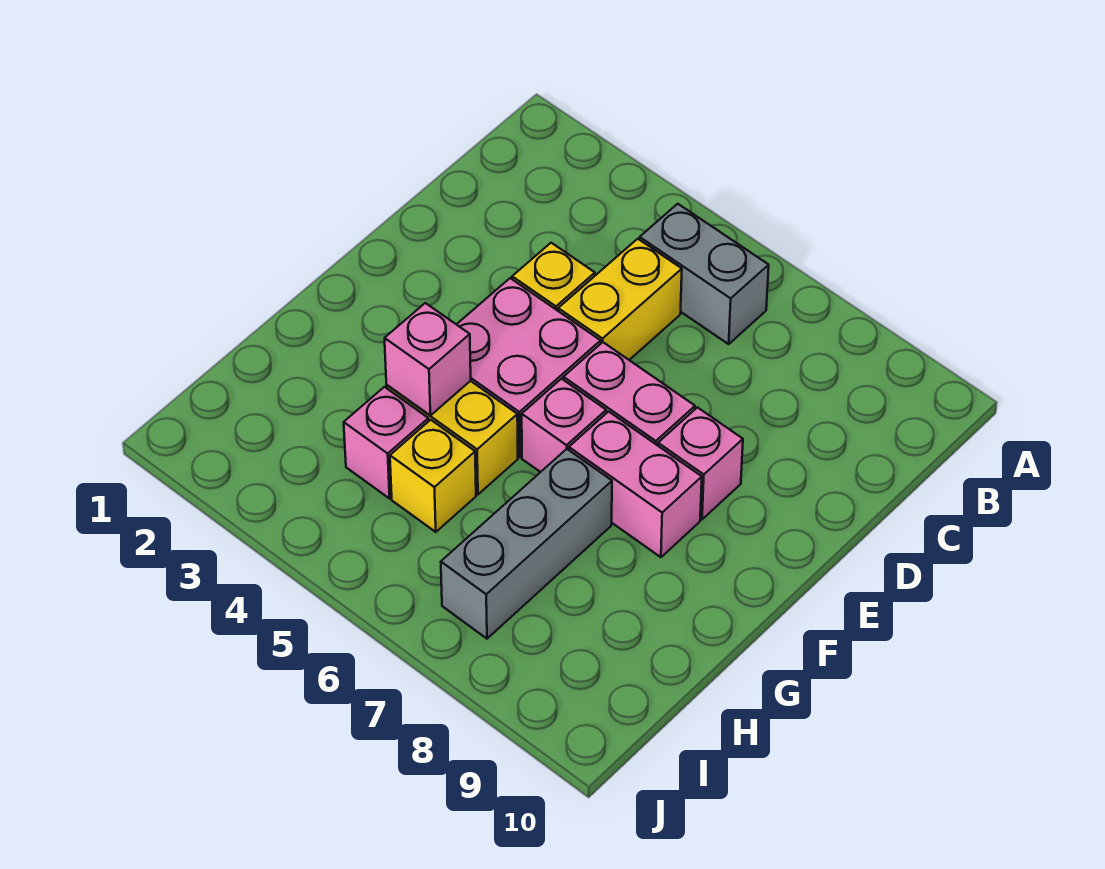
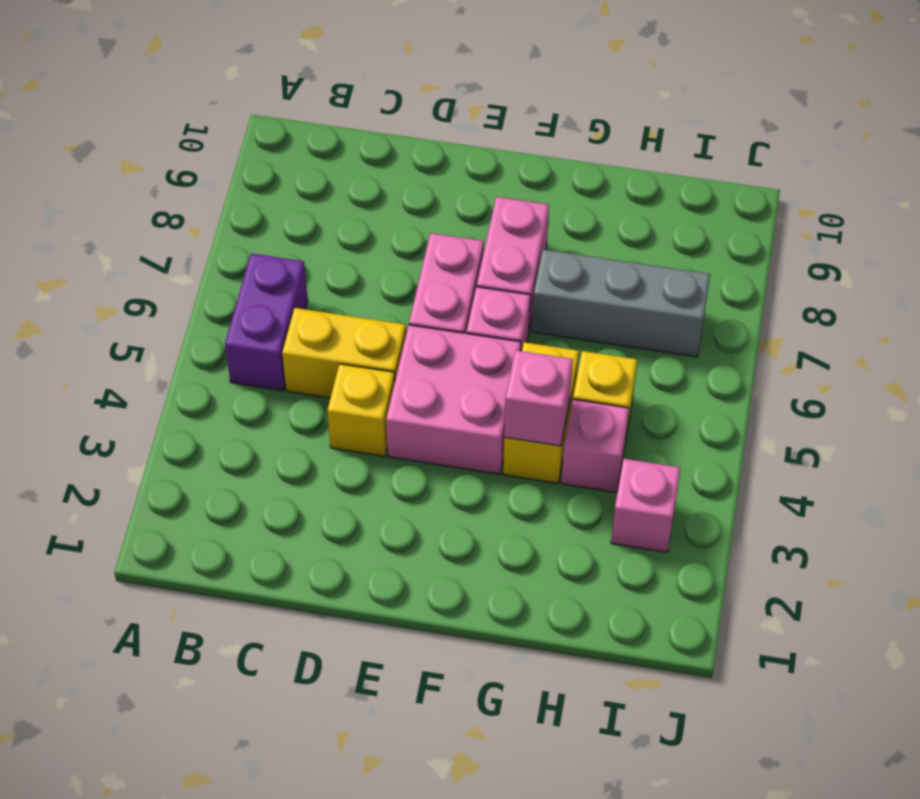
grey 1x2 brick [640,204,769,344] -> purple 1x2 brick [225,253,308,391]
pink 1x1 brick [658,407,743,519] -> pink 1x1 brick moved to [611,459,680,552]

